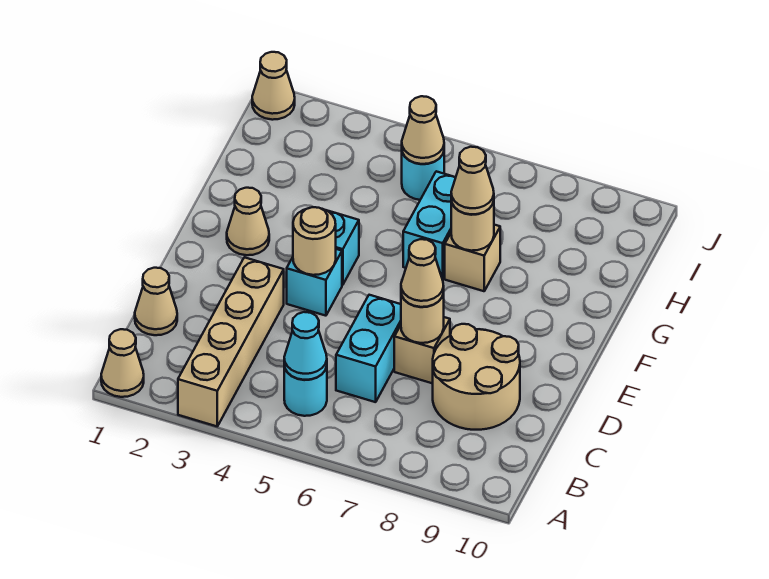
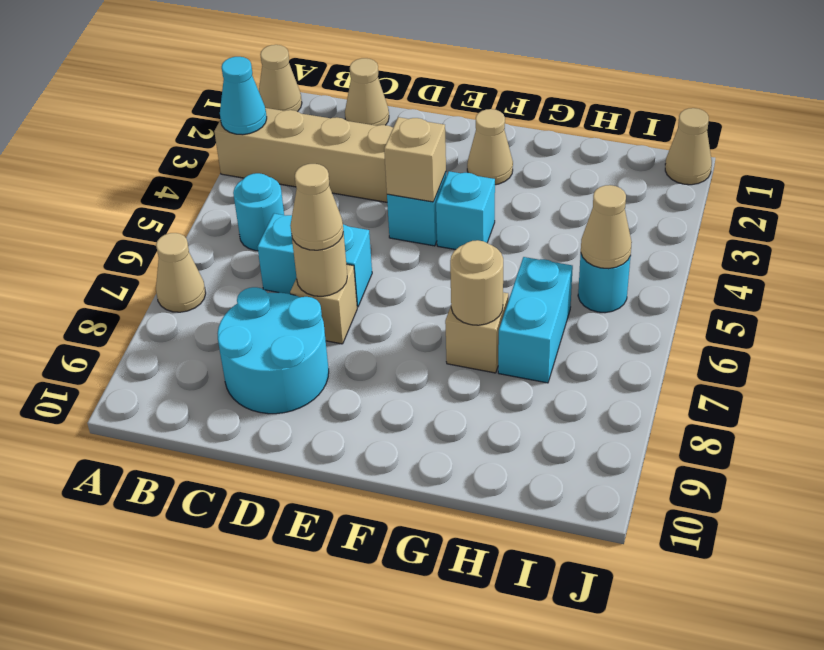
cyan 1x1 cone [284,312,327,380] -> cyan 1x1 cone moved to [220,57,267,135]
tan 2x2 round brick [433,324,520,430] -> cyan 2x2 round brick [218,287,329,414]
tan 1x1 round brick [293,207,336,275] -> tan 1x1 brick [384,117,446,202]
cyan 1x2 brick [403,171,456,279] -> cyan 1x2 brick turned to [498,257,573,383]
tan 1x1 cone [451,147,494,214] -> tan 1x1 cone moved to [156,233,206,312]

